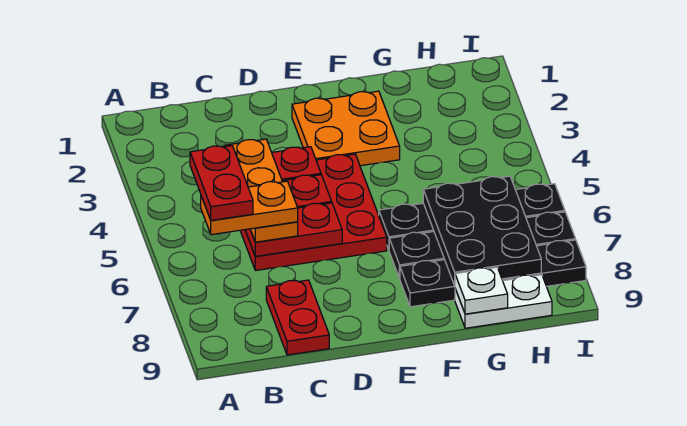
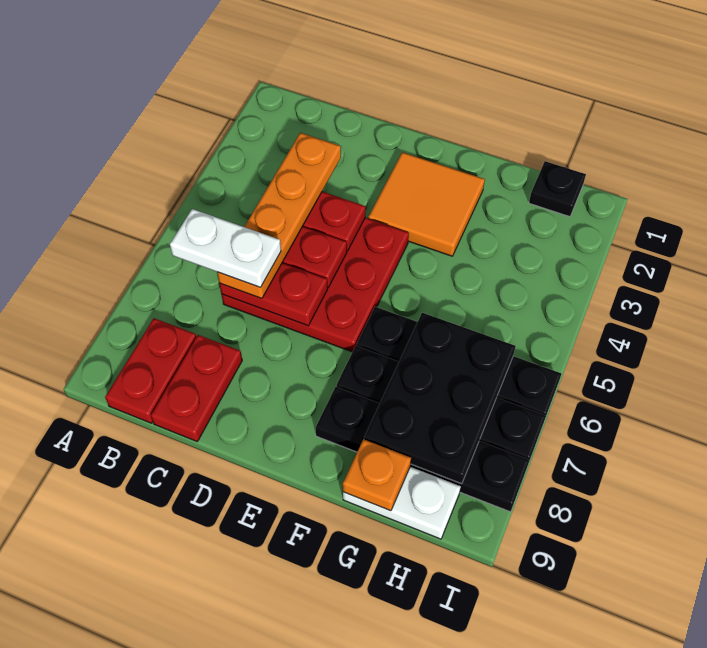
red 1x2 plate [190,146,253,220] -> red 1x2 plate moved to [105,318,196,423]
orange 1x2 plate [201,181,298,235] -> white 1x2 plate [170,209,281,288]
orange 1x3 plate [224,139,298,242] -> orange 1x4 plate [217,133,341,299]
orange 2x2 plate [292,91,400,166] -> orange 2x2 tile [368,152,485,256]
white 1x1 plate [455,267,508,314] -> orange 1x1 plate [343,439,411,511]
none -> black 1x1 plate [529,161,586,217]

